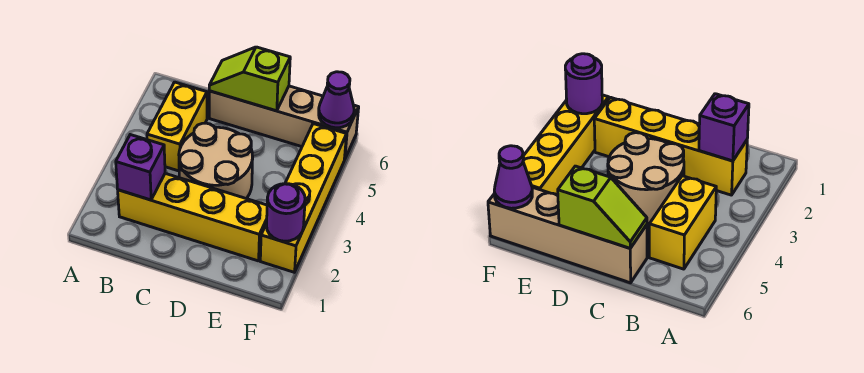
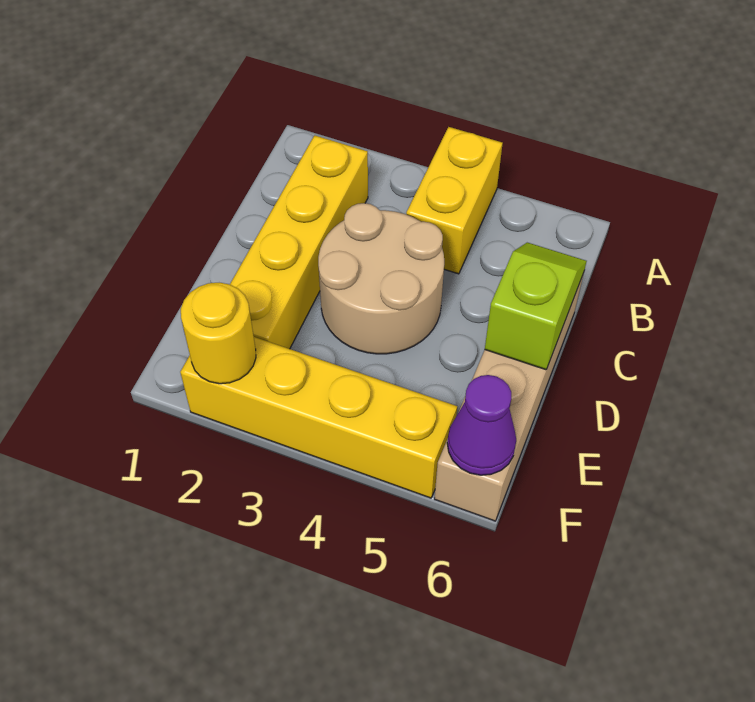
purple 1x1 brick [116,135,165,200] -> none
yellow 1x2 brick [147,82,207,171] -> yellow 1x2 brick turned to [406,127,503,274]
purple 1x1 round brick [267,184,305,241] -> yellow 1x1 round brick [181,283,256,384]

